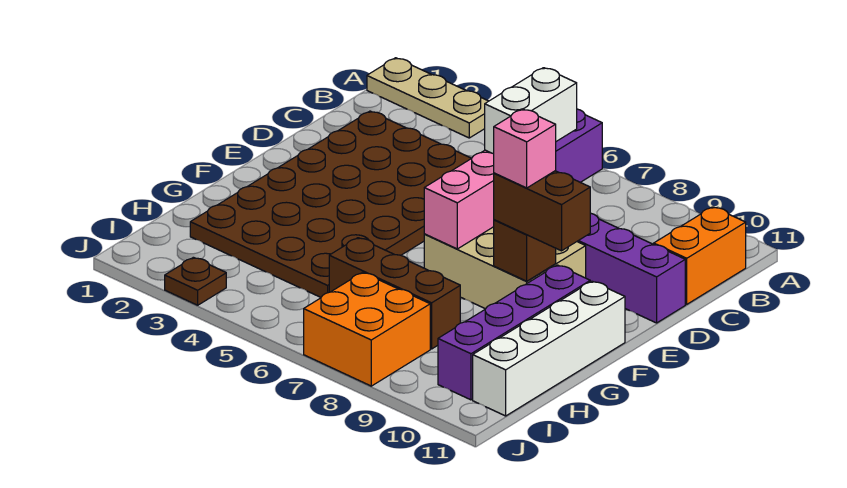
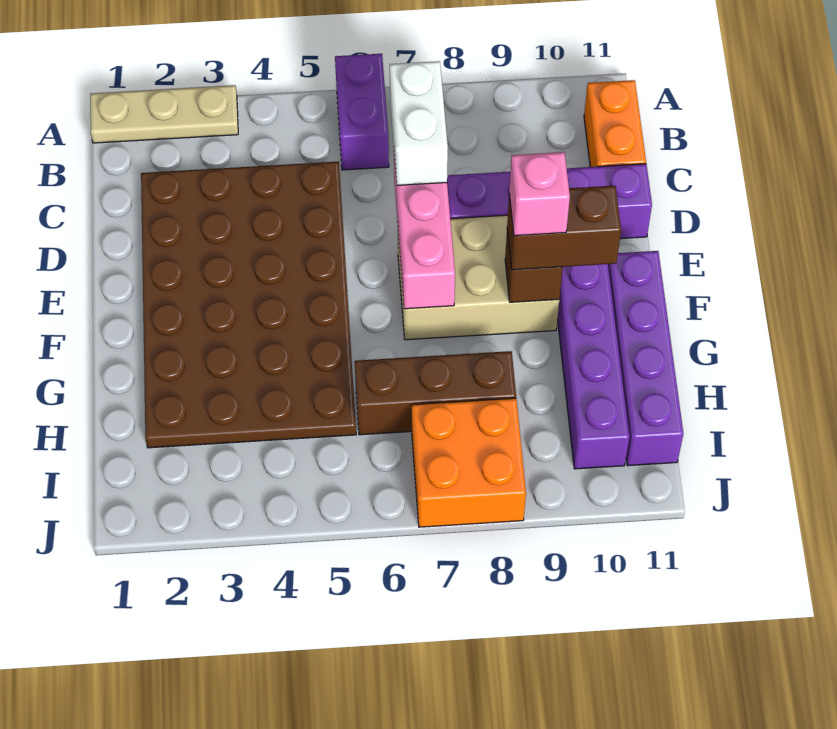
white 1x4 brick [473,281,625,416] -> purple 1x4 brick [608,251,683,466]
brown 1x1 plate [165,257,226,305] -> none

